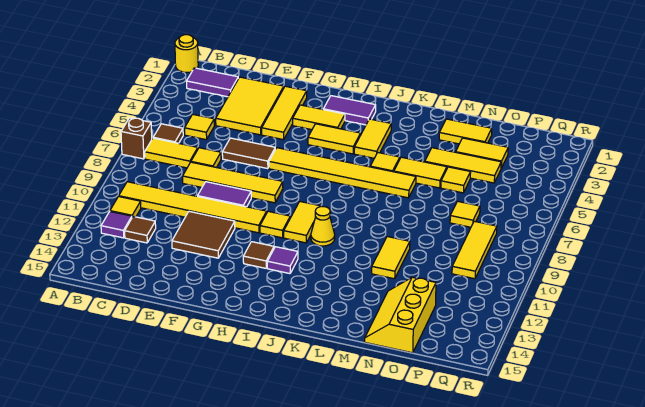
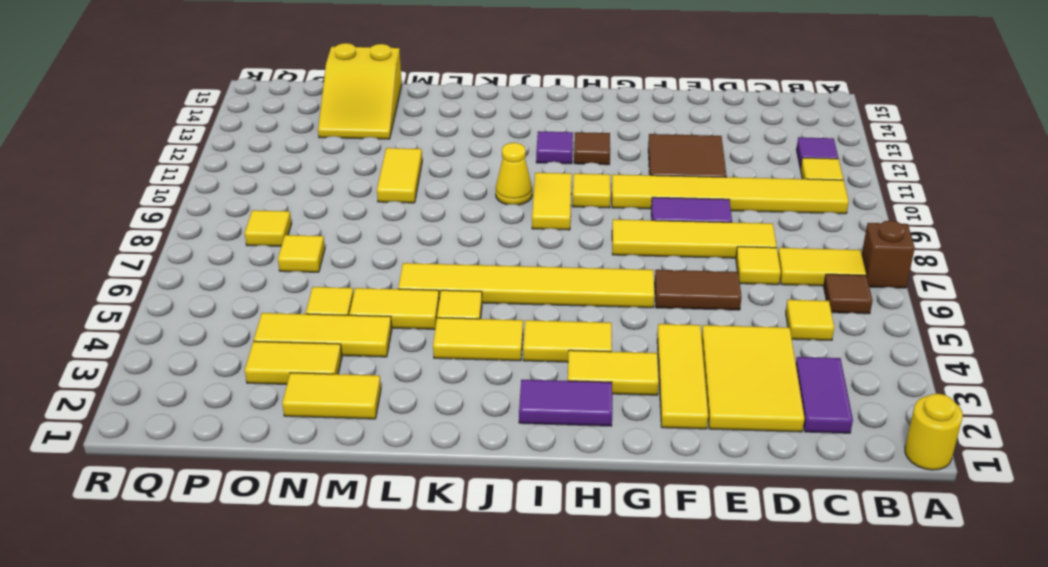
purple 1x2 tile [186,68,238,97] -> purple 1x2 tile turned to [796,357,853,433]
brown 1x1 tile [125,216,156,243] -> none
yellow 1x2 tile [354,119,391,158] -> yellow 1x2 tile turned to [433,318,523,361]
yellow 2x3 slope [365,277,436,353] -> yellow 2x3 slope turned to [318,43,402,139]
yellow 1x3 tile [452,221,497,279] -> yellow 1x1 tile [245,210,291,246]

